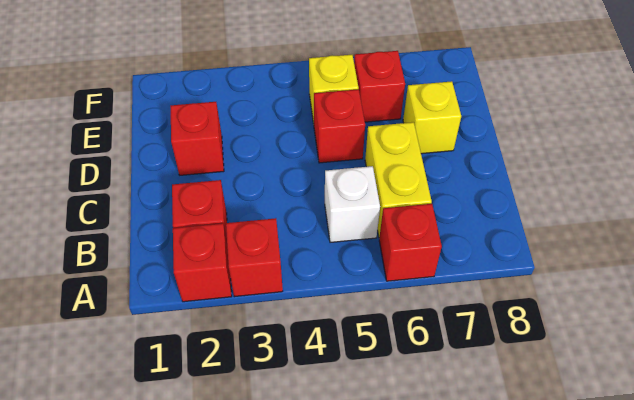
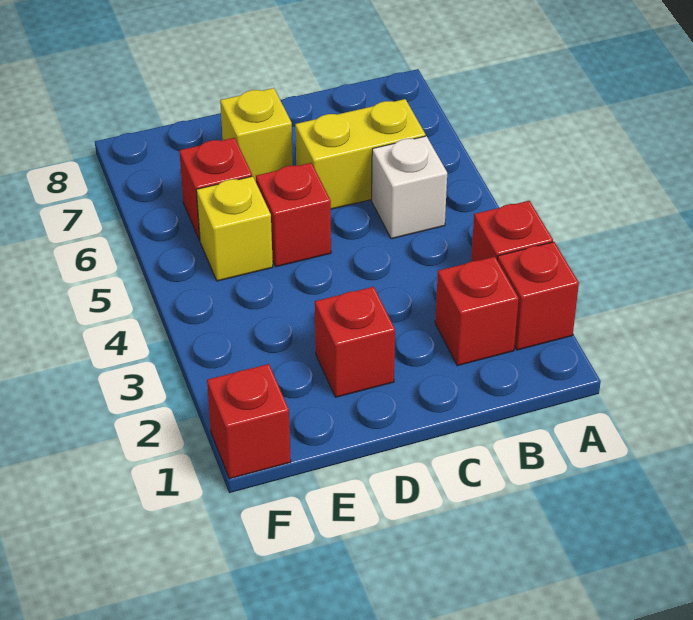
red 1x1 brick [379,204,442,281] -> red 1x1 brick moved to [207,364,291,479]

